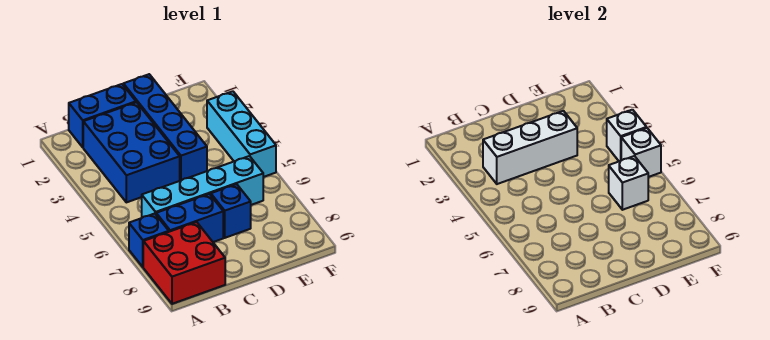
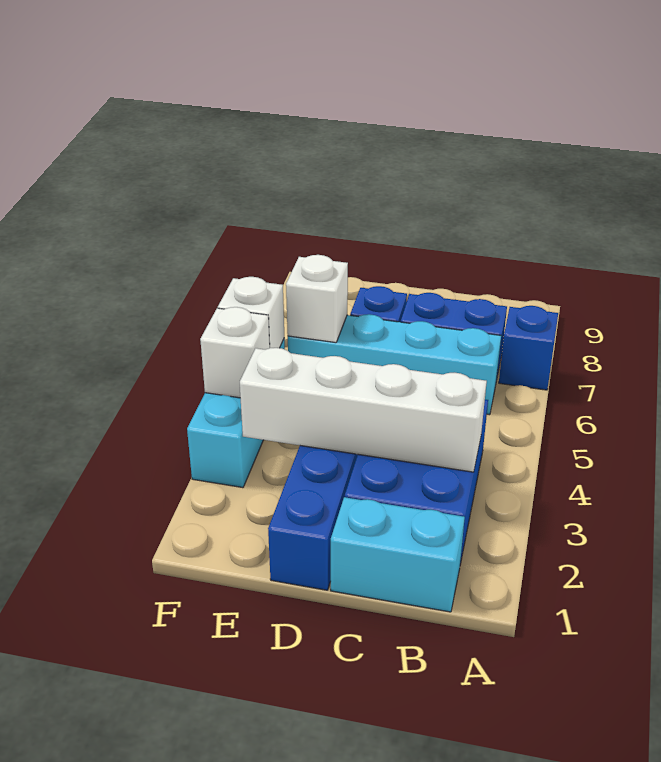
red 2x2 brick [143,222,225,304] -> none
blue 1x2 brick [69,84,136,147] -> cyan 1x2 brick [331,497,465,612]
white 1x3 brick [483,111,577,184] -> white 1x4 brick [240,348,487,472]

